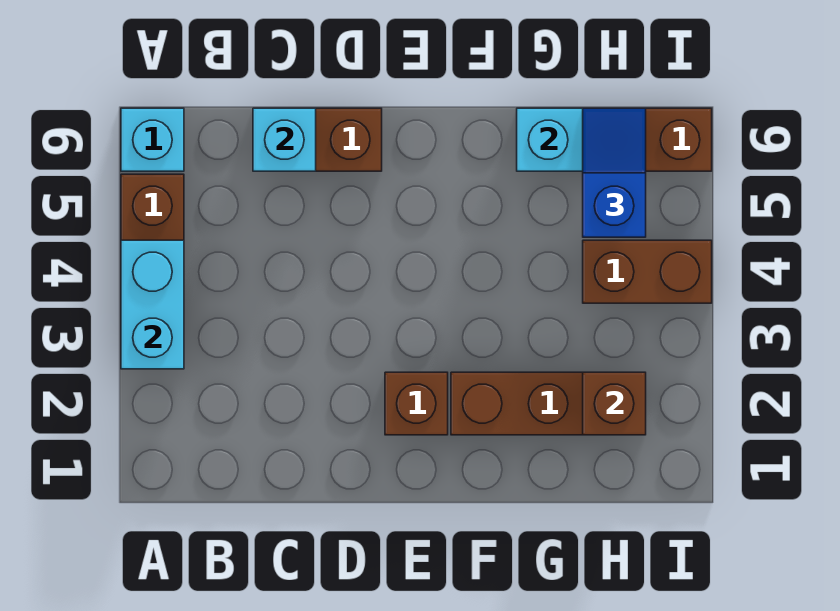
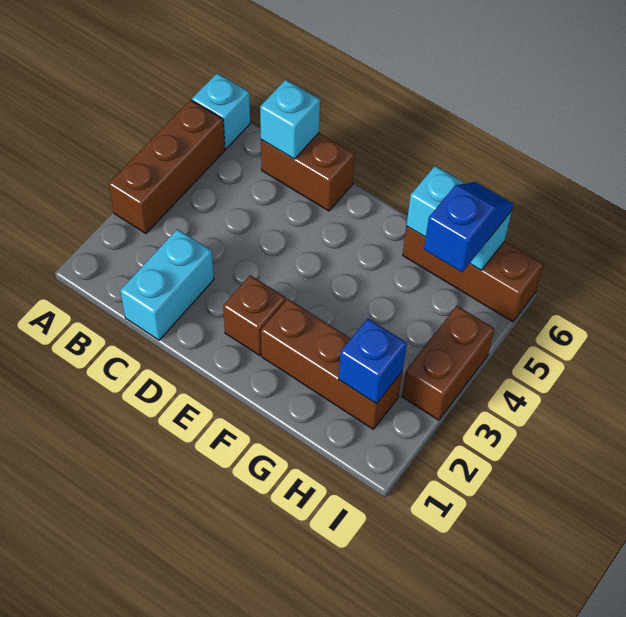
cyan 1x2 brick [121,240,184,369] -> cyan 1x2 brick moved to [120,229,214,340]
brown 1x1 brick [583,372,646,435] -> blue 1x1 brick [339,319,407,404]
brown 1x2 brick [583,240,712,303] -> brown 1x2 brick turned to [402,306,495,420]

